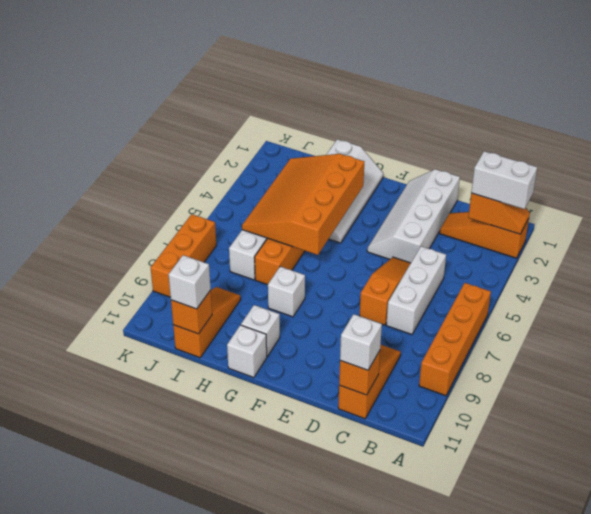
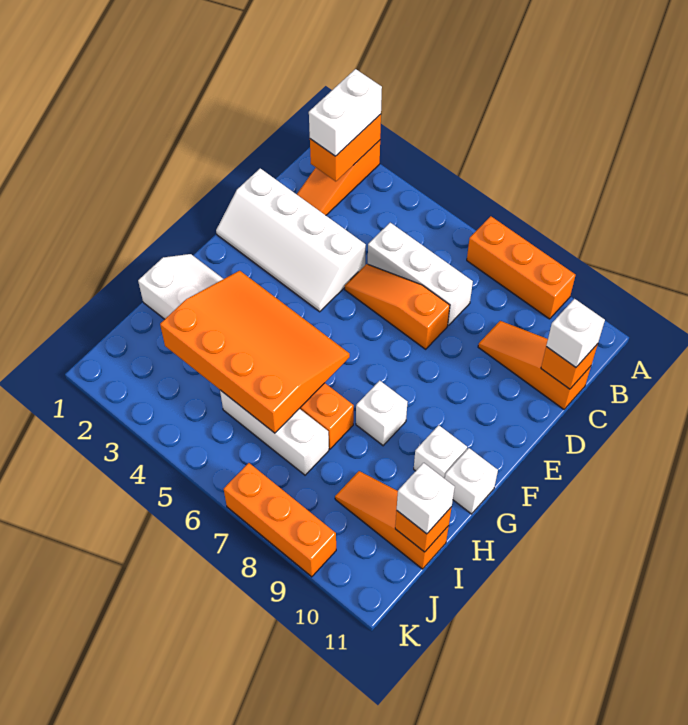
orange 1x2 slope [468,193,530,234] -> orange 1x2 brick [310,114,381,181]
orange 1x4 brick [419,283,491,396] -> orange 1x3 brick [467,216,576,319]
orange 3x4 slope [242,154,364,255] -> orange 3x4 slope turned to [160,271,350,433]

